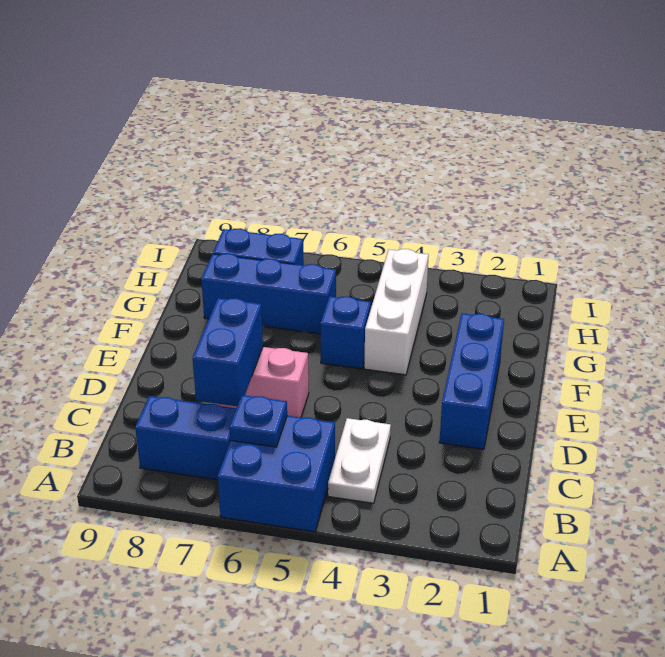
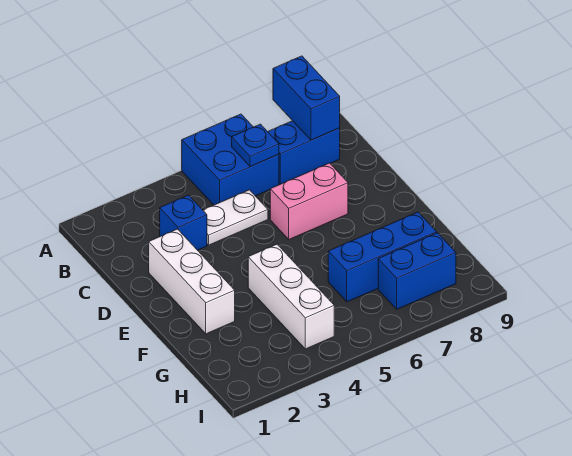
white 1x2 plate [328,418,391,503] -> white 1x2 plate turned to [203,190,268,245]
blue 1x2 brick [193,298,263,406] -> blue 1x2 brick moved to [273,56,340,140]
blue 1x3 brick [439,313,504,449] -> white 1x3 brick [149,229,235,334]
blue 1x1 brick [321,296,371,369] -> blue 1x1 brick moved to [160,195,207,250]

